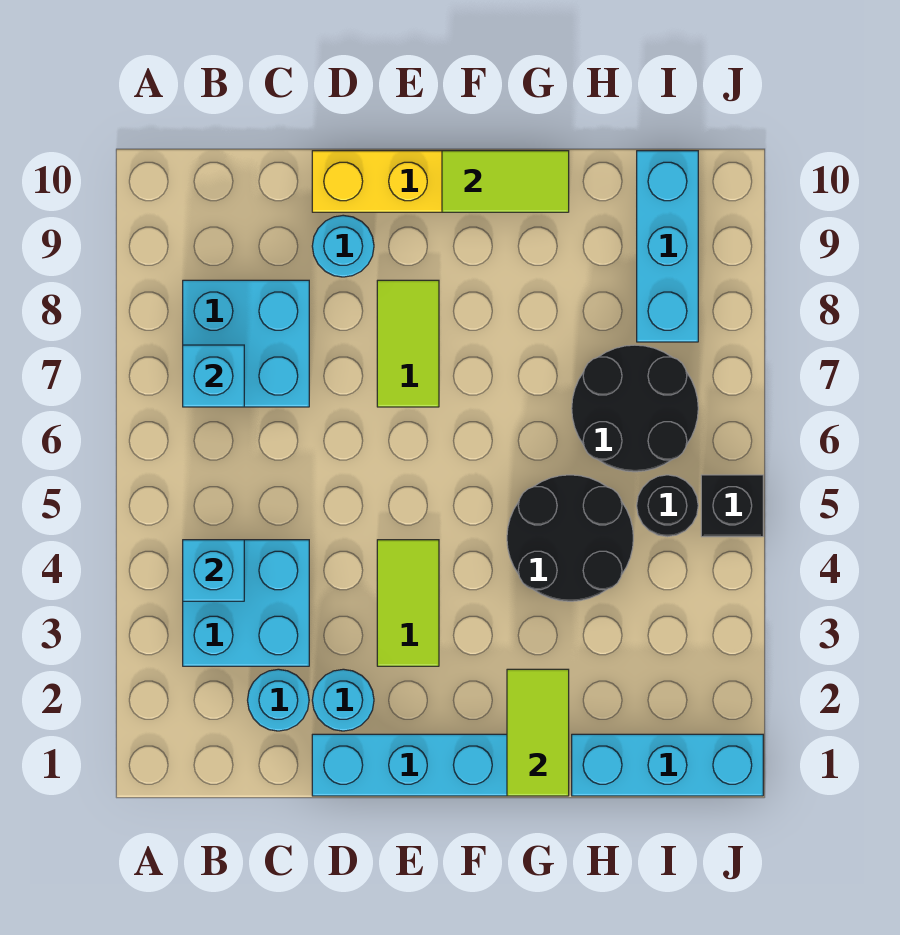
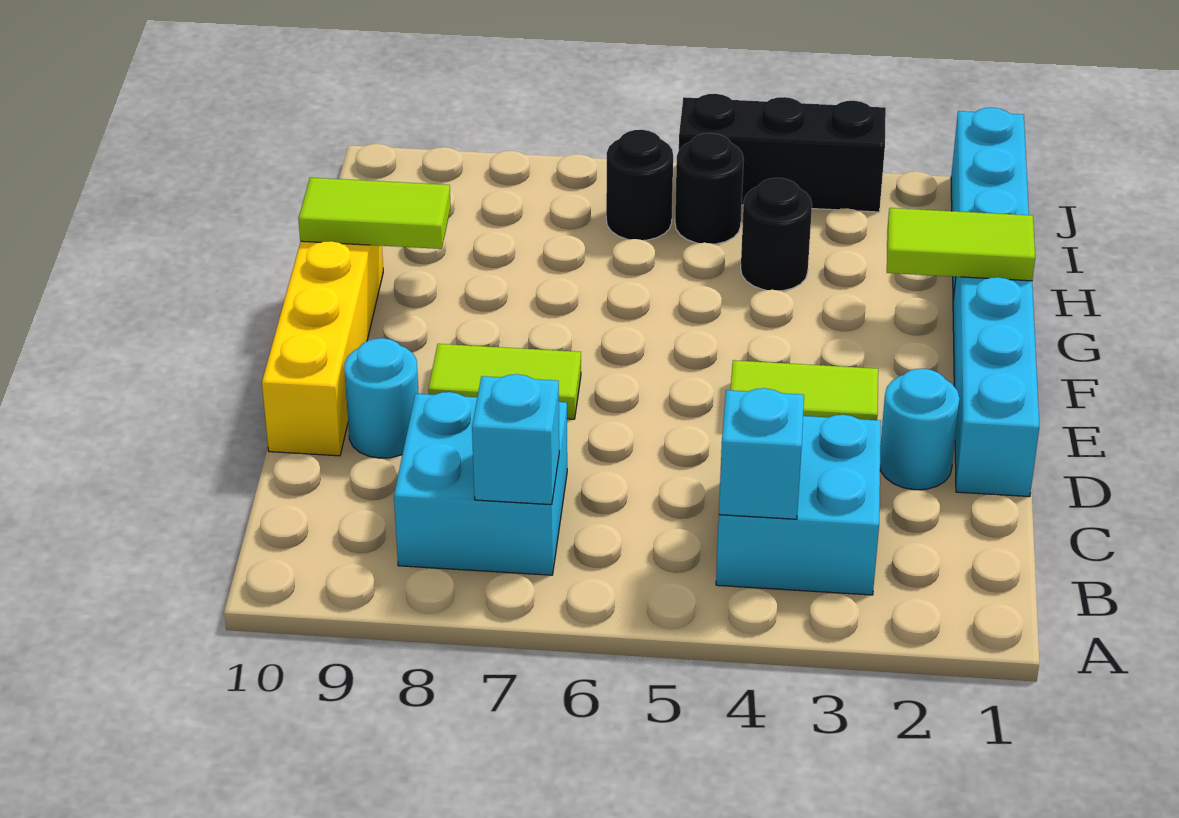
cyan 1x1 round brick [248,669,309,731] -> none
lime 1x2 tile [442,151,569,212] -> lime 1x2 tile turned to [299,178,451,249]
black 2x2 round brick [507,475,633,601] -> black 1x1 round brick [741,178,812,291]
black 2x2 round brick [572,345,698,472] -> black 1x1 round brick [606,130,673,240]
cyan 1x3 brick [637,151,698,342] -> none
black 1x1 brick [701,475,763,537] -> black 1x3 brick [679,94,886,212]

